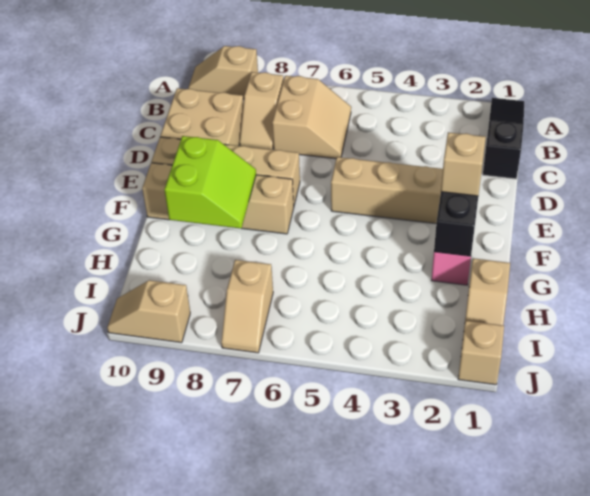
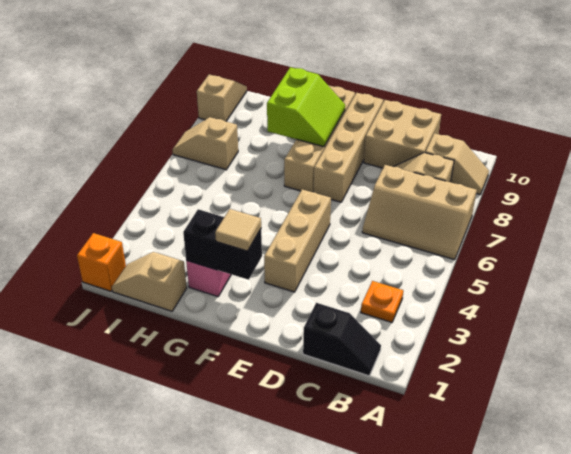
black 1x3 slope [483,98,524,179] -> black 1x2 slope [303,303,381,376]
tan 1x2 slope [188,46,258,99] -> tan 1x2 slope turned to [425,133,489,195]
none -> orange 1x1 plate [361,281,403,322]
tan 2x2 slope [272,76,351,159] -> tan 2x3 slope [362,165,477,260]
tan 1x1 brick [441,132,486,196] -> tan 1x1 tile [215,209,261,251]
lime 2x2 slope [164,136,256,228] -> lime 2x2 slope turned to [267,67,345,147]
tan 1x1 brick [458,321,504,385] -> orange 1x1 brick [77,233,126,291]

